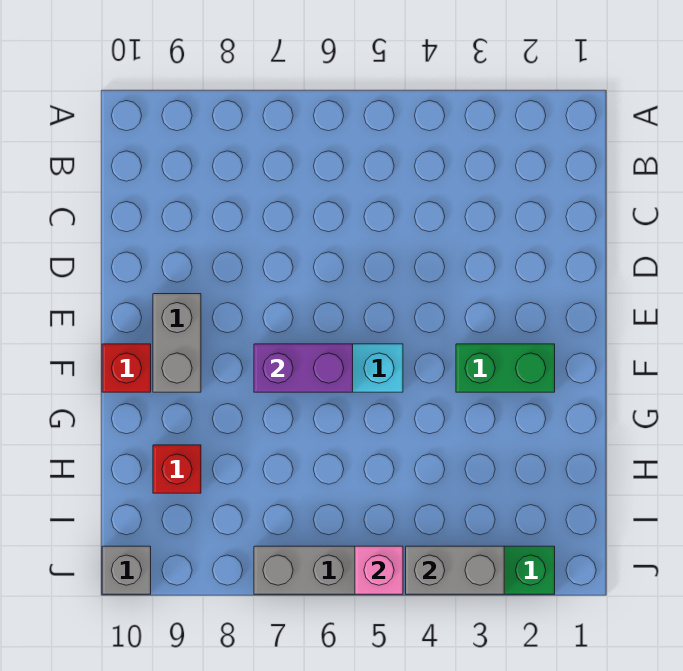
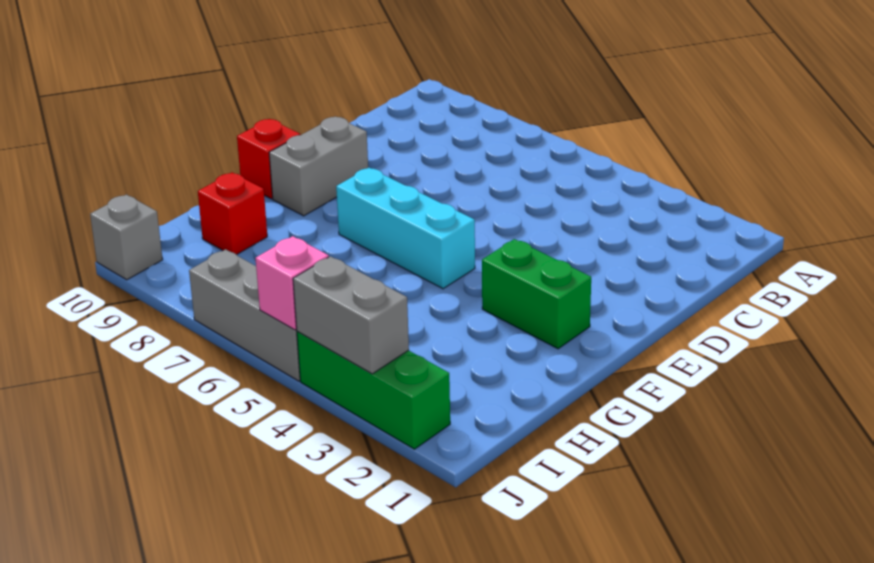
purple 1x2 brick [254,344,353,392] -> none

